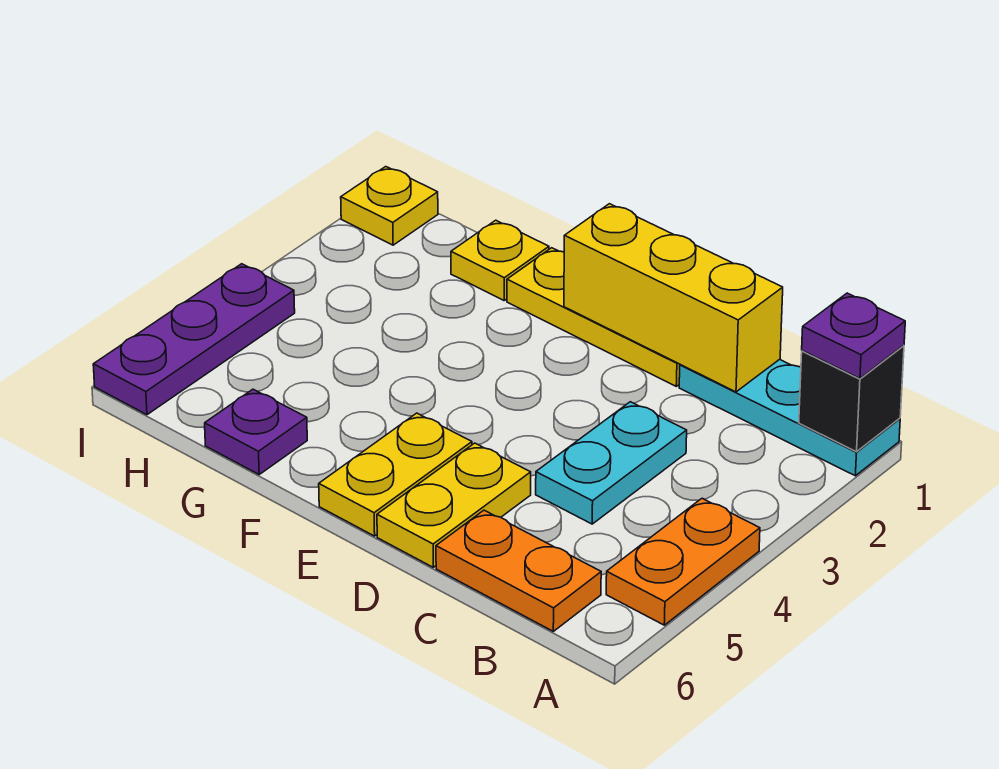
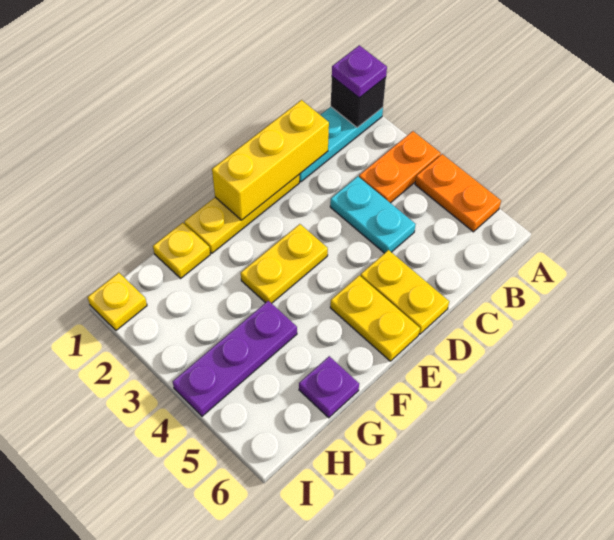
orange 1x2 plate [436,510,601,631] -> orange 1x2 plate moved to [359,131,441,203]
none -> yellow 1x2 plate [241,224,328,303]
purple 1x3 plate [93,264,295,415] -> purple 1x3 plate turned to [173,301,297,416]

